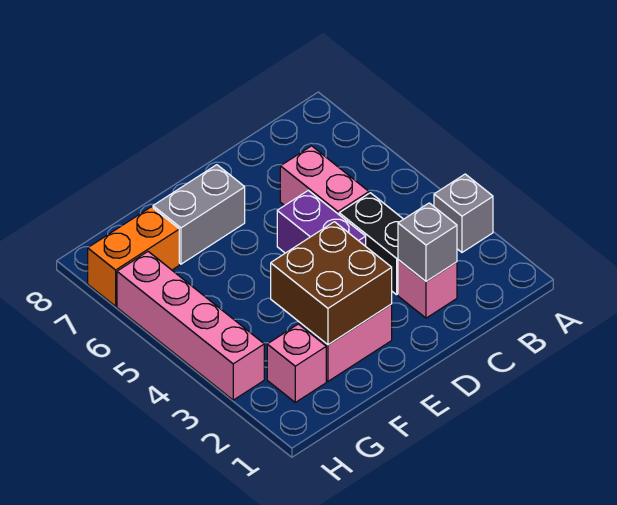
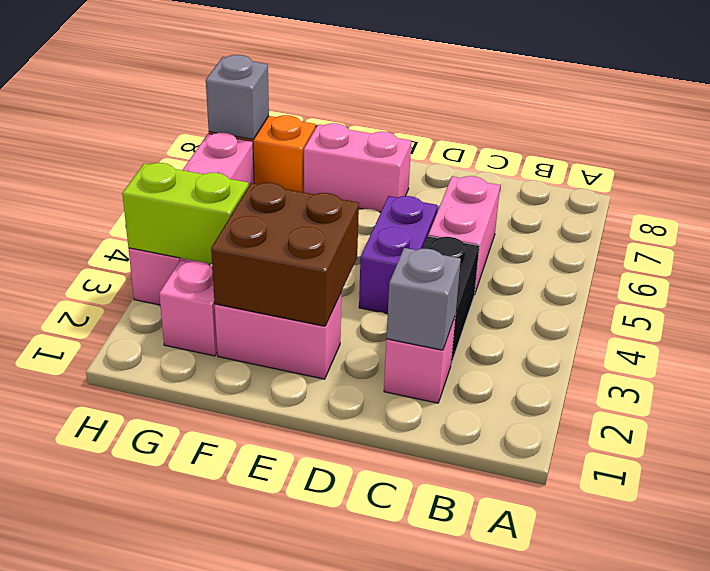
grey 1x1 brick [434,174,493,252] -> grey 1x1 brick moved to [206,55,269,140]
grey 1x2 brick [153,165,245,264] -> pink 1x2 brick [304,123,411,212]
none -> lime 1x2 brick [122,163,248,264]

